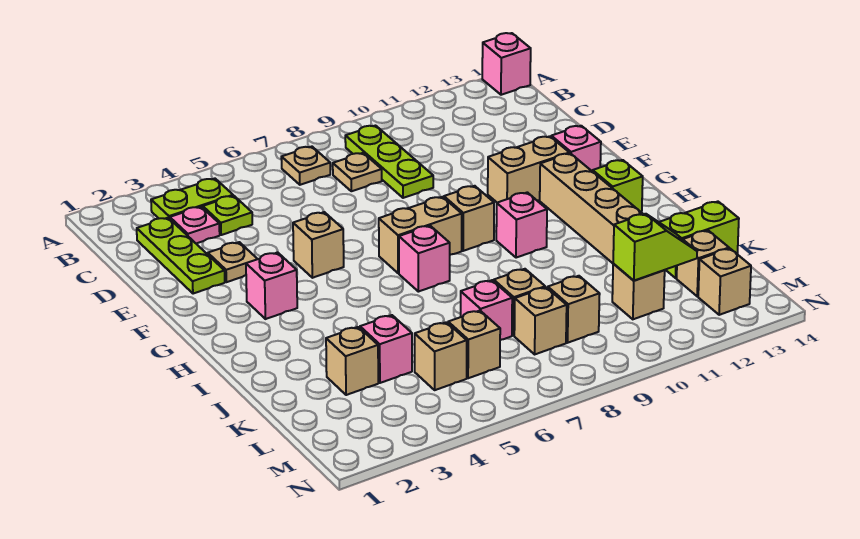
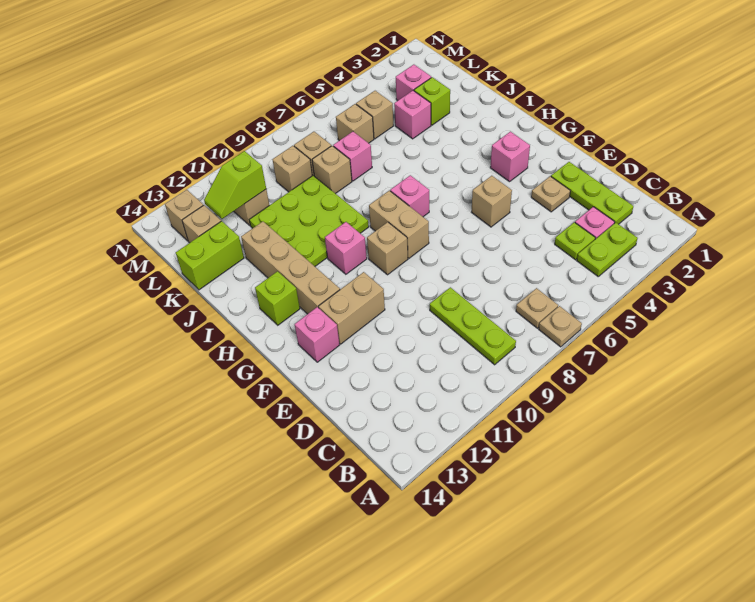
pink 1x1 brick [482,33,531,95] -> pink 1x1 brick moved to [396,65,431,101]
tan 1x1 plate [333,153,382,191] -> tan 1x1 plate moved to [539,306,582,347]
tan 1x2 brick [379,197,462,273] -> tan 1x2 brick turned to [369,191,429,258]
none -> lime 3x3 plate [249,176,369,266]
tan 1x1 brick [326,327,378,395] -> lime 1x1 brick [414,77,450,125]

